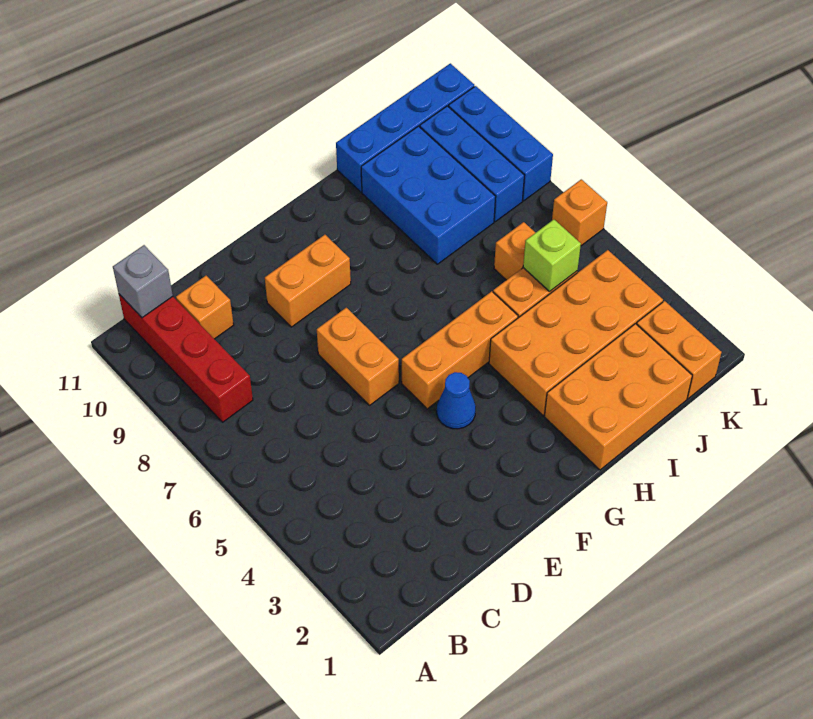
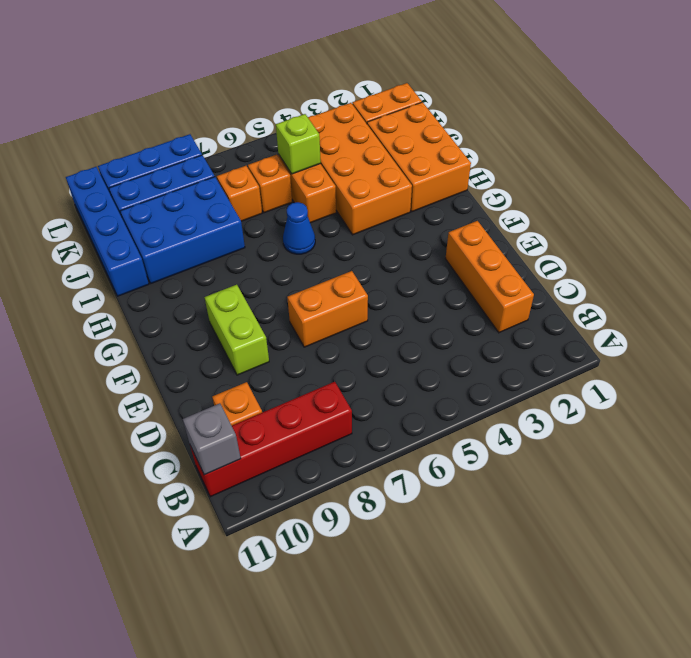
orange 1x2 brick [265,235,351,327] -> lime 1x2 brick [204,285,269,375]
blue 1x1 cone [437,372,476,429] -> blue 1x1 cone moved to [283,202,315,254]
orange 1x3 brick [402,291,518,409] -> orange 1x3 brick moved to [445,221,534,333]
orange 1x1 brick [552,179,607,246] -> orange 1x1 brick moved to [217,166,262,221]

